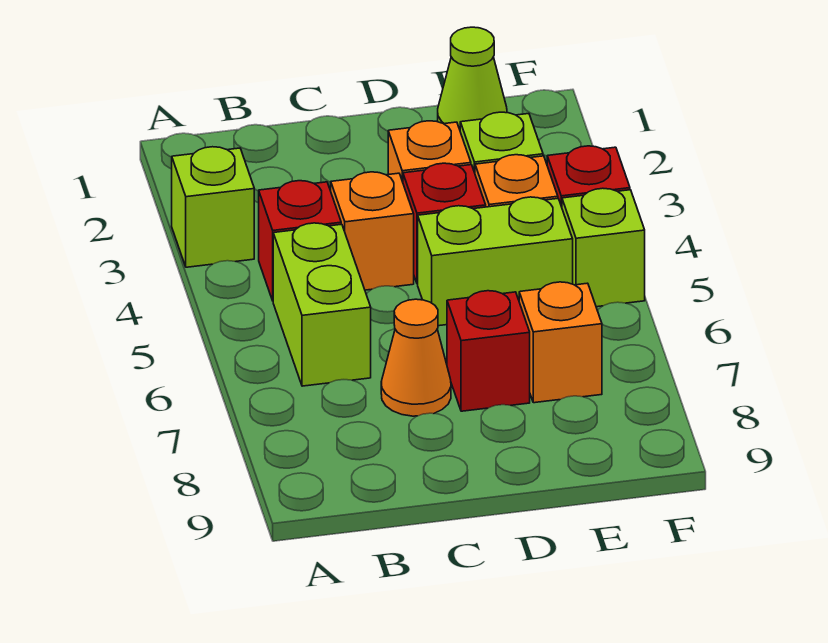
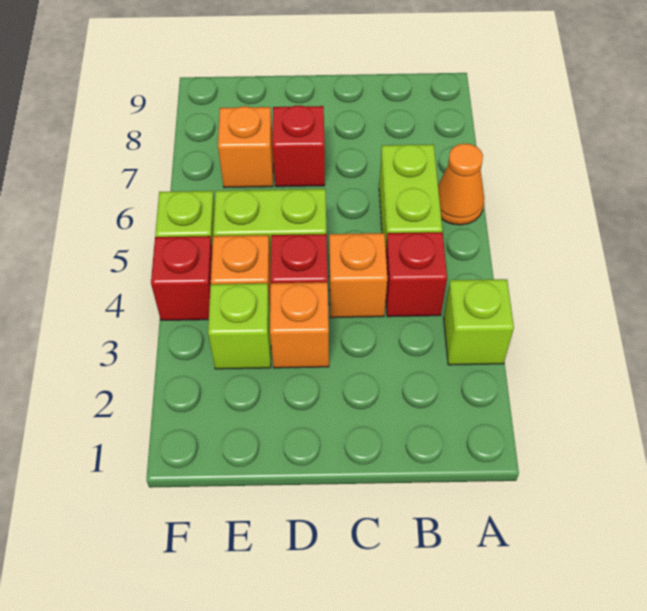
orange 1x1 cone [381,299,451,416] -> orange 1x1 cone moved to [438,144,484,225]
lime 1x1 cone [438,27,507,129] -> none

